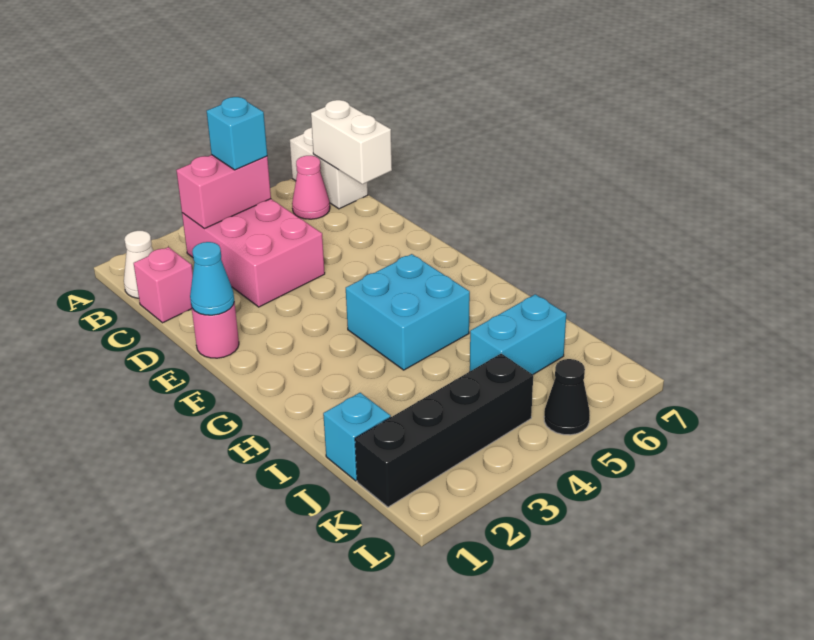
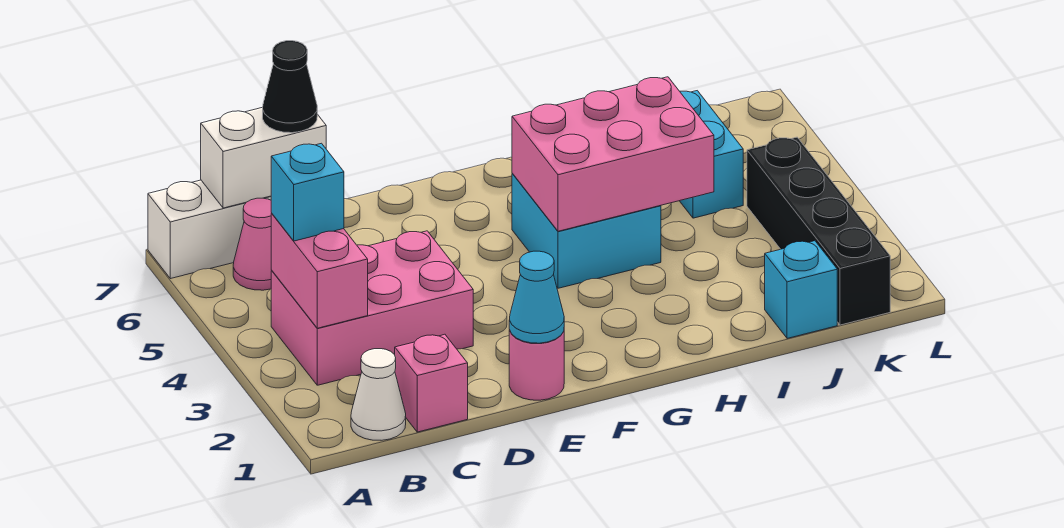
none -> pink 2x3 brick [512,77,714,231]
black 1x1 cone [544,359,590,435] -> black 1x1 cone moved to [263,41,317,133]

